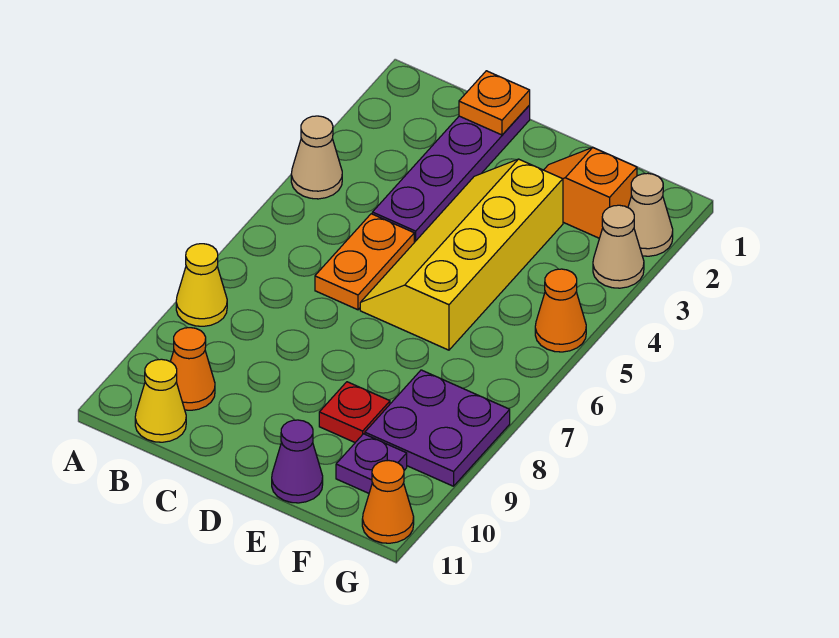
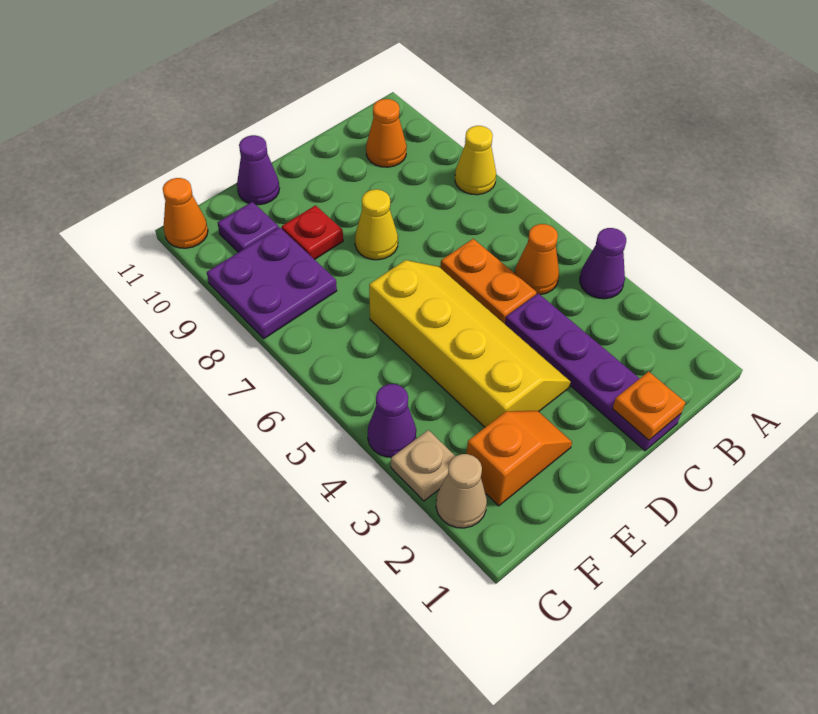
tan 1x1 cone [291,116,342,199] -> purple 1x1 cone [580,228,626,299]
yellow 1x1 cone [135,359,186,442] -> yellow 1x1 cone moved to [355,189,398,260]
tan 1x1 cone [593,205,644,288] -> tan 1x1 plate [391,430,456,501]
none -> purple 1x1 cone [368,384,416,457]
orange 1x1 cone [535,269,586,352] -> orange 1x1 cone moved to [515,224,559,295]

